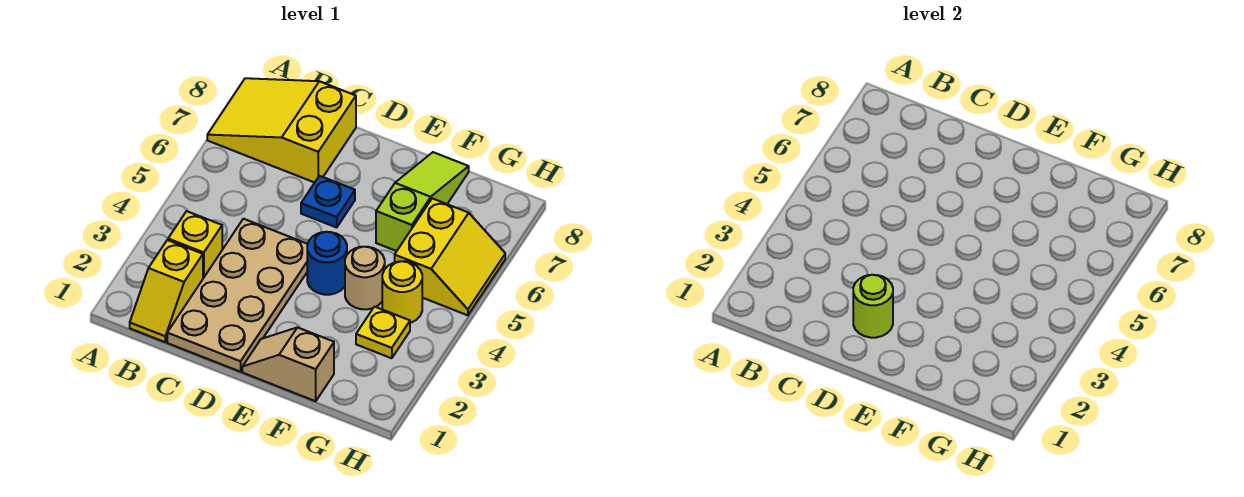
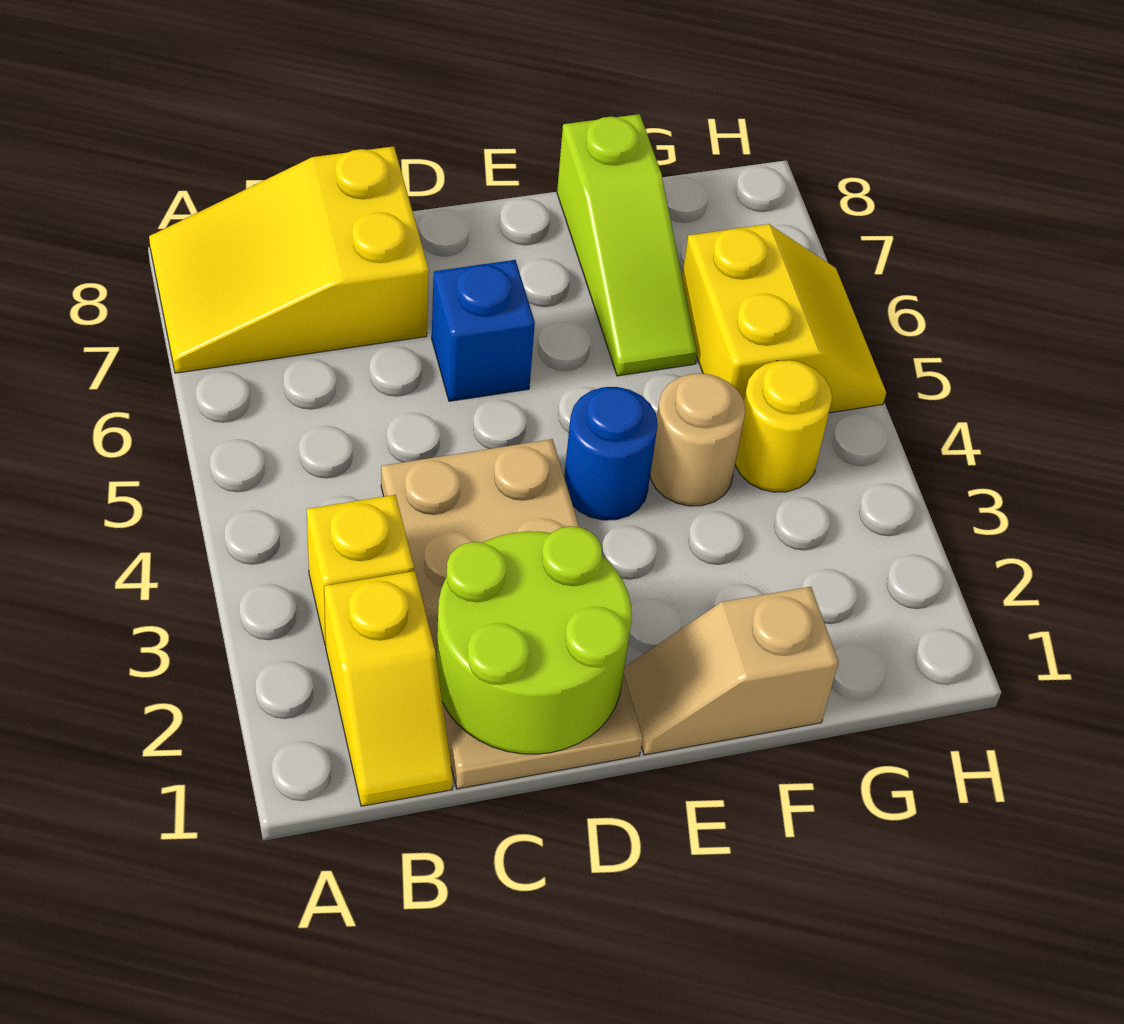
lime 1x1 round brick [853,275,893,338] -> lime 2x2 round brick [436,526,632,754]
blue 1x1 plate [301,176,355,227] -> blue 1x1 brick [432,260,535,401]
lime 1x3 slope [376,152,469,251] -> lime 1x3 slope turned to [557,114,697,376]
yellow 1x1 plate [356,307,410,358] -> none

